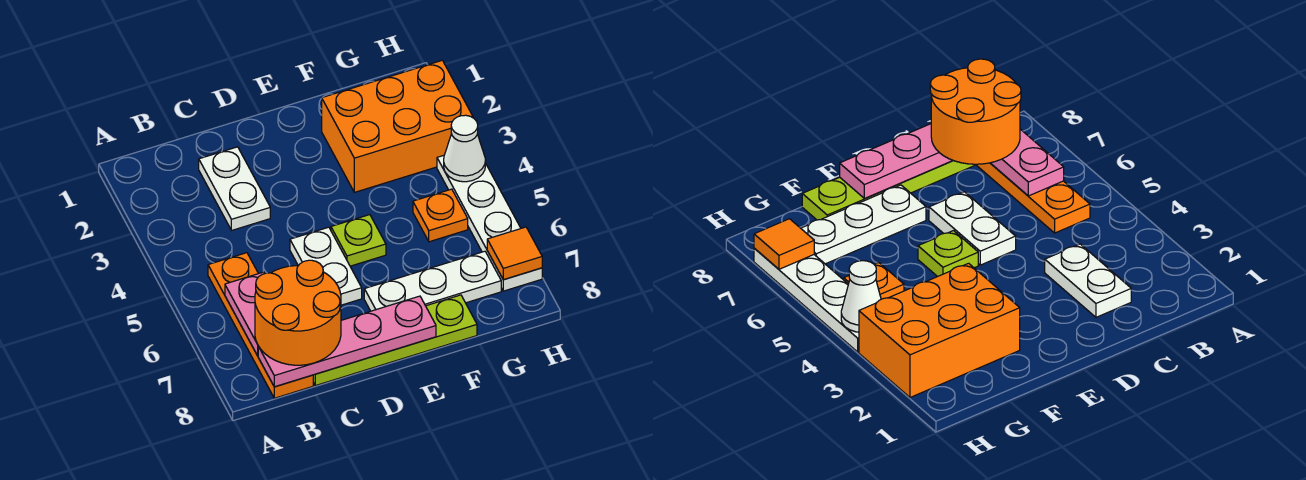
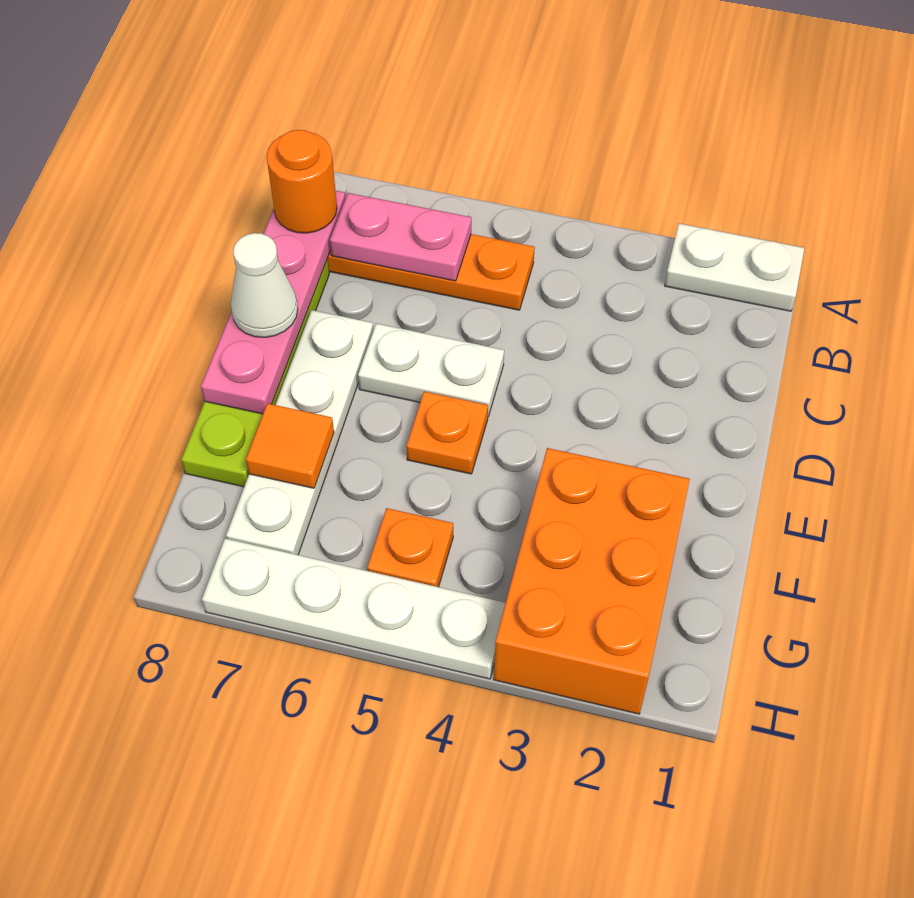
orange 2x2 round brick [255,260,341,365] -> orange 1x1 round brick [267,130,337,233]
white 1x2 plate [199,147,270,230] -> white 1x2 plate moved to [665,224,804,311]
lime 1x1 plate [331,215,386,266] -> orange 1x1 plate [406,392,488,474]
white 1x3 plate [364,251,501,311] -> white 1x4 plate [226,310,373,555]
white 1x1 cone [444,115,486,182] -> white 1x1 cone moved to [231,233,298,337]
orange 1x1 tile [487,227,542,280] -> orange 1x1 tile moved to [246,403,334,488]

